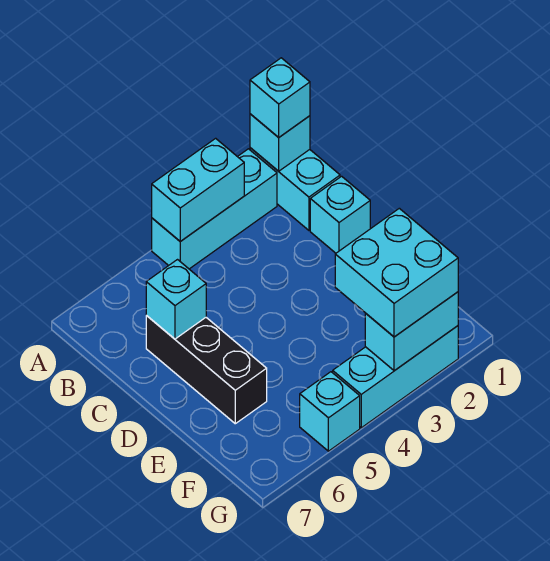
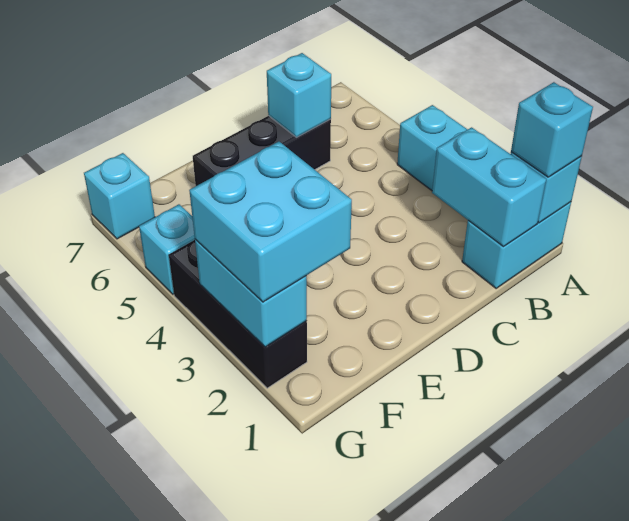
cyan 1x2 brick [152,138,244,241] -> cyan 1x2 brick moved to [432,127,546,247]
cyan 1x1 brick [310,176,370,253] -> cyan 1x1 brick moved to [84,153,155,239]
cyan 1x3 brick [333,326,458,428] -> black 1x3 brick [169,240,307,388]

